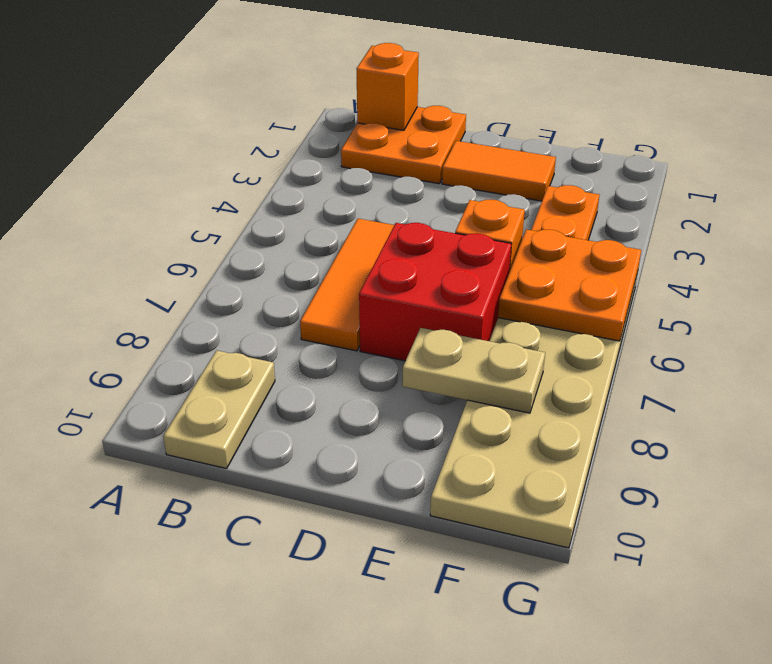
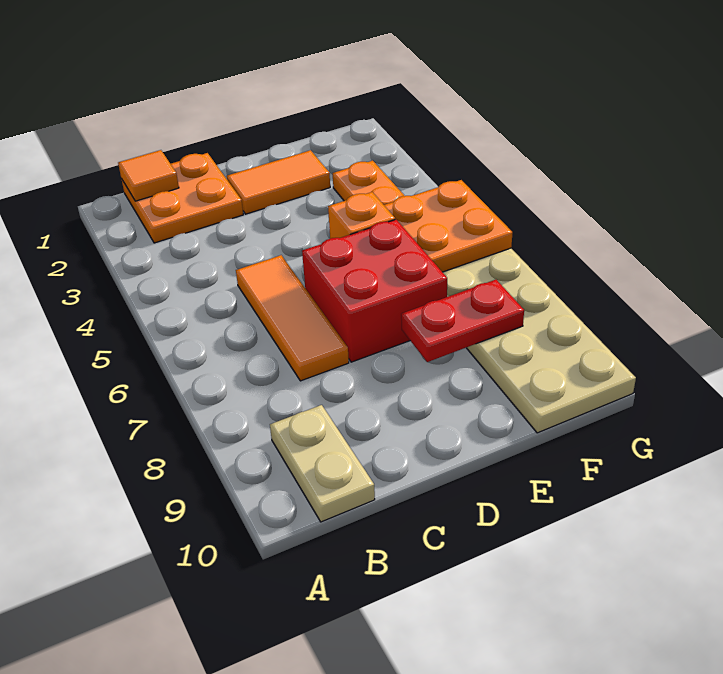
orange 1x1 brick [356,43,419,130] -> orange 1x1 tile [118,150,179,201]
tan 1x2 plate [402,328,545,413] -> red 1x2 plate [401,280,524,362]

